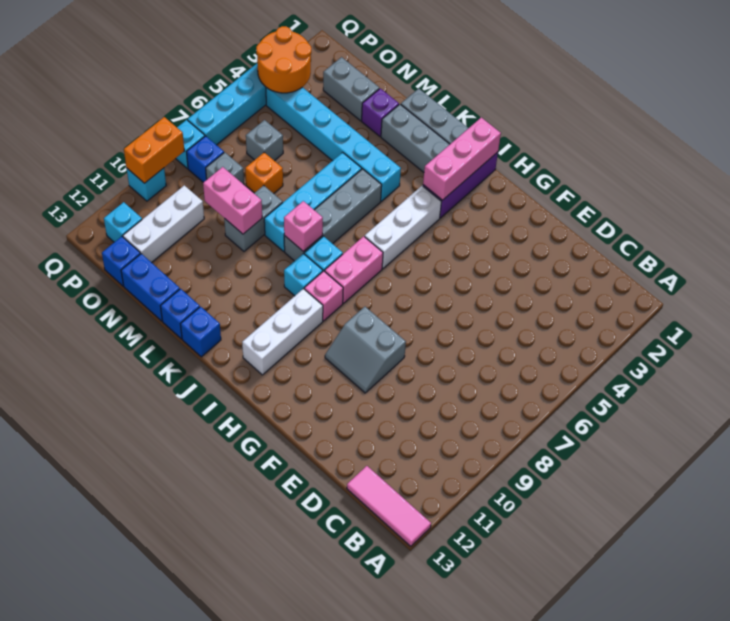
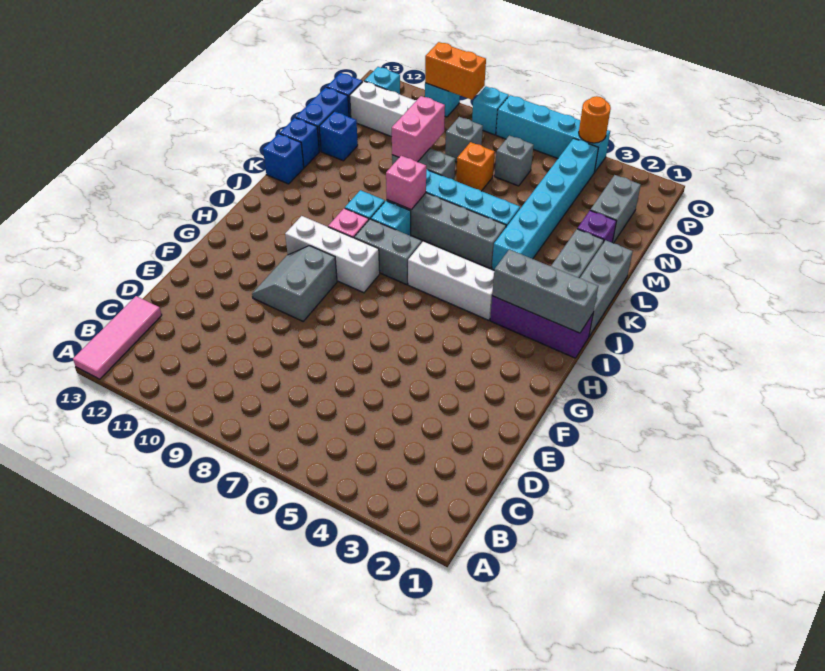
pink 1x3 brick [423,117,501,200] -> grey 1x3 brick [492,249,598,333]
pink 1x2 brick [325,236,383,303] -> grey 1x2 brick [354,219,422,284]
white 1x3 brick [242,289,323,375] -> white 1x3 brick moved to [285,216,380,293]
orange 2x2 round brick [256,26,311,93] -> orange 1x1 round brick [579,96,611,143]
blue 1x1 brick [187,136,224,182] -> blue 1x1 brick moved to [319,111,358,161]

